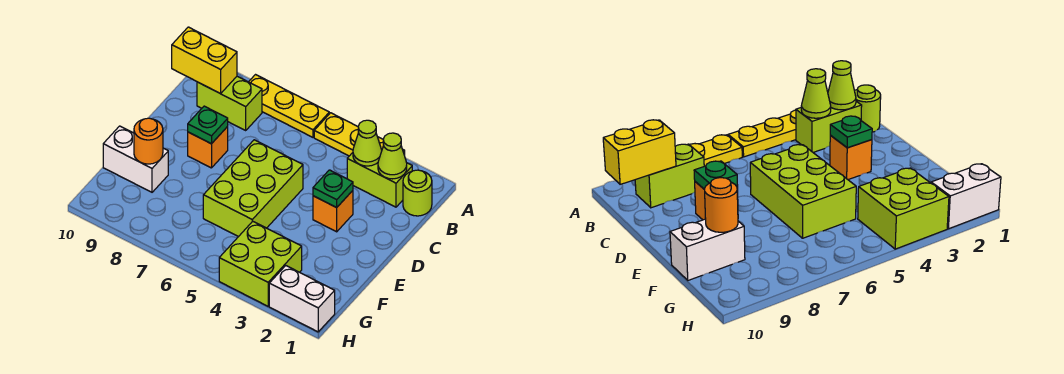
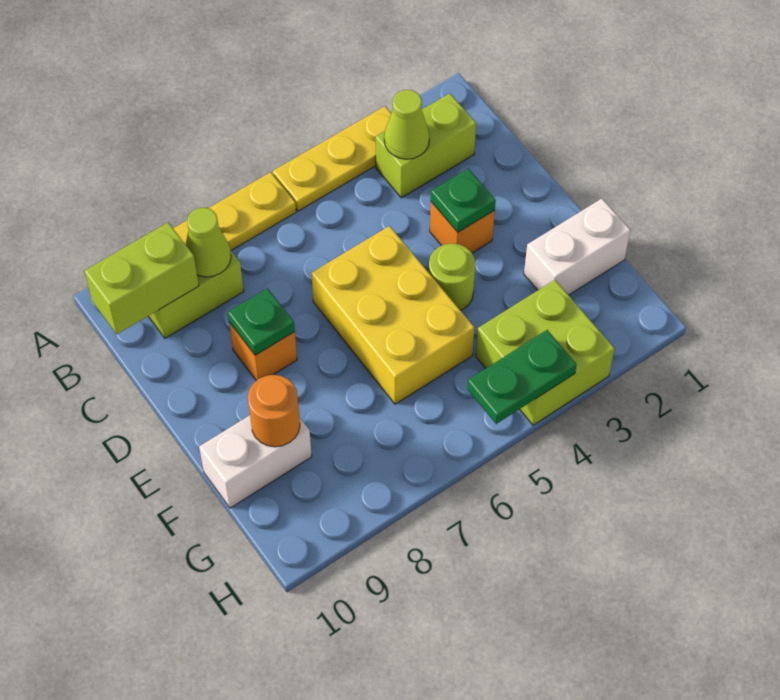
lime 1x1 round brick [403,170,432,216] -> lime 1x1 round brick moved to [429,243,475,310]
lime 1x1 cone [378,133,407,179] -> lime 1x1 cone moved to [185,208,231,277]
yellow 1x2 brick [172,27,237,94] -> lime 1x2 brick [84,223,199,334]
lime 2x3 brick [203,140,303,237] -> yellow 2x3 brick [311,226,474,404]
white 1x2 brick [269,266,335,332] -> white 1x2 brick moved to [524,199,630,295]
none -> green 1x2 plate [467,330,577,424]

